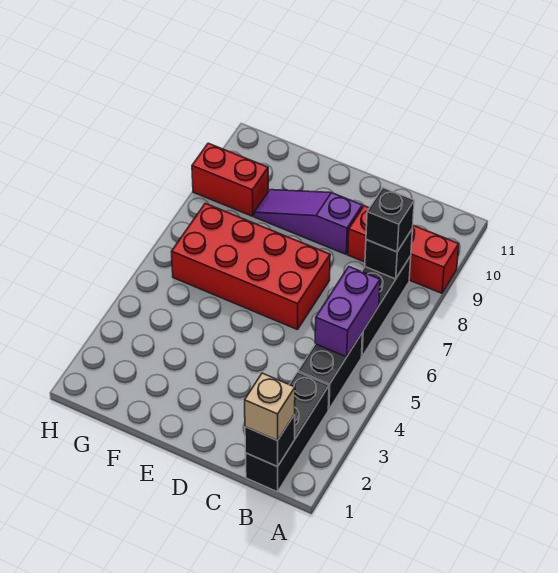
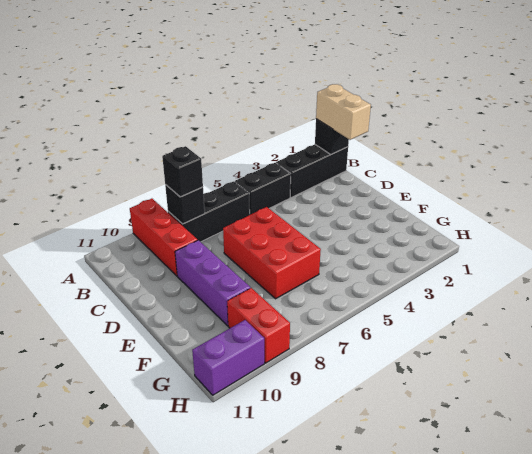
tan 1x1 brick [245,373,295,441] -> tan 1x2 brick [316,84,371,140]
purple 1x2 brick [315,267,380,357] -> purple 1x2 brick moved to [192,320,264,395]
red 2x4 brick [171,203,330,330] -> red 2x3 brick [223,207,321,299]
purple 1x3 slope [254,190,362,254] -> purple 1x3 brick [175,240,250,326]

